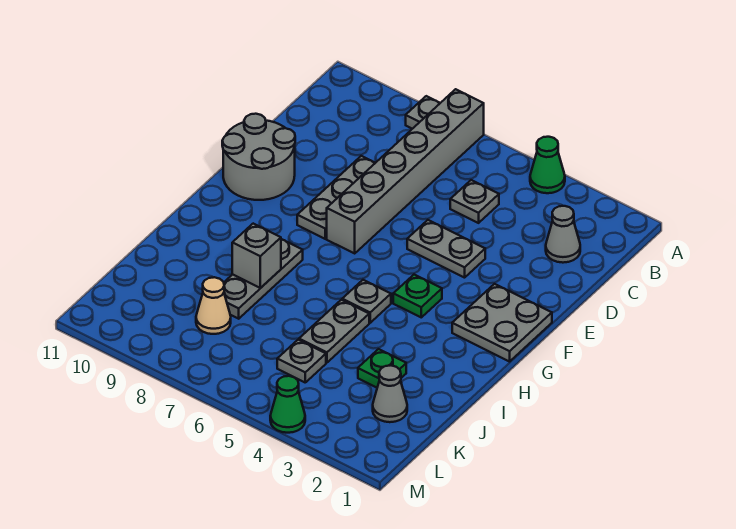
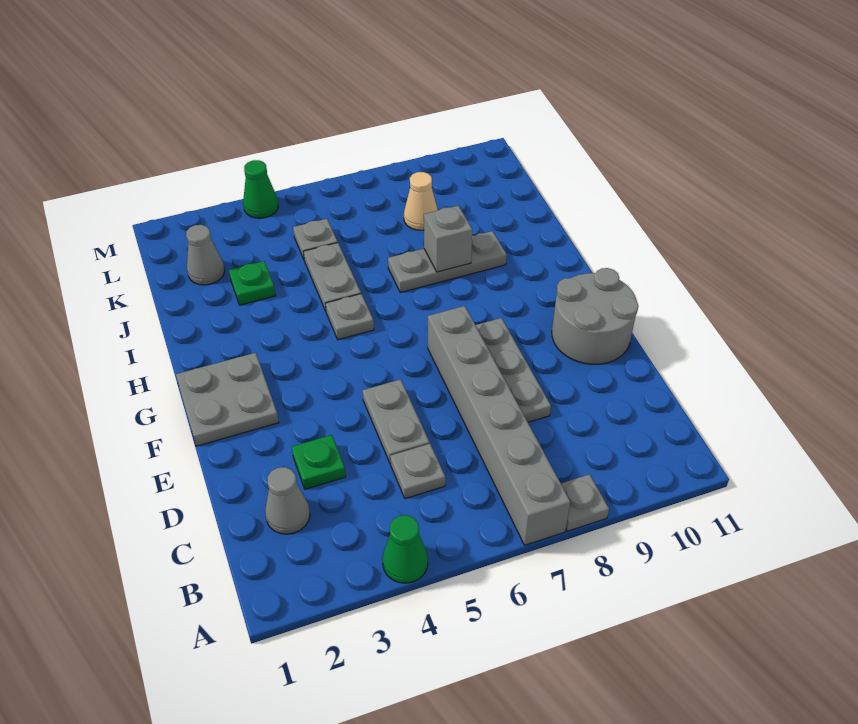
grey 1x2 plate [407,220,485,278] -> grey 1x2 plate turned to [362,379,430,464]
green 1x1 plate [393,275,442,317] -> green 1x1 plate moved to [292,435,346,489]
grey 1x3 plate [224,239,303,319] -> grey 1x3 plate turned to [388,231,507,293]

